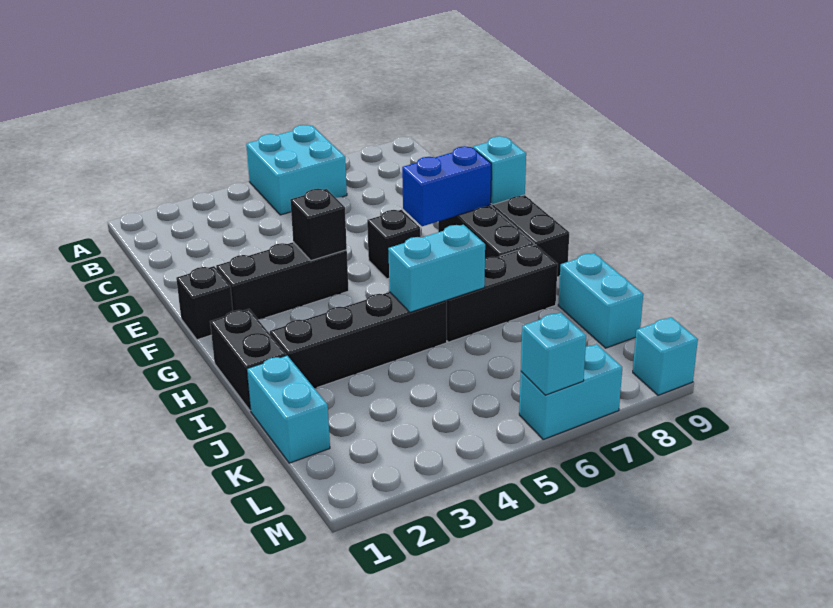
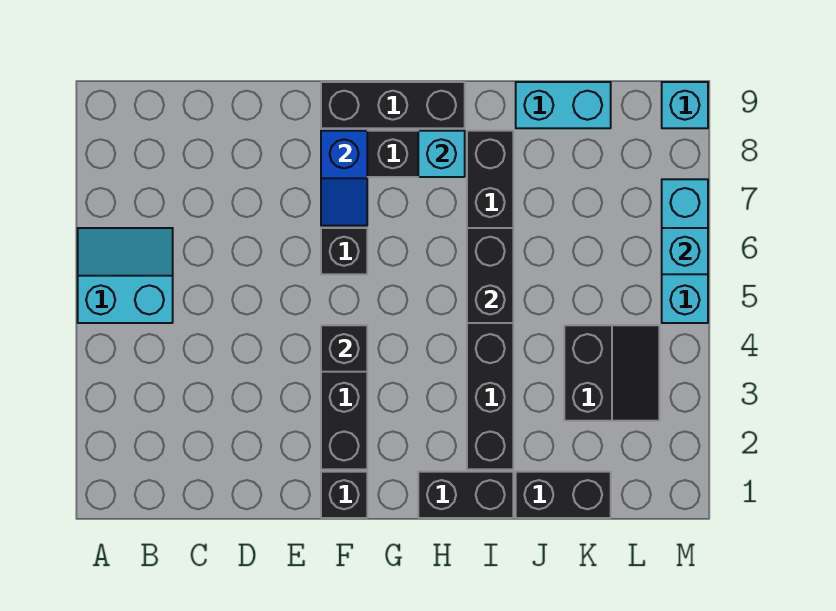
cyan 2x2 brick [246,125,347,215] -> cyan 2x2 slope [78,228,173,323]
blue 1x2 brick [402,146,491,226] -> blue 1x2 slope [321,131,367,226]
cyan 1x1 brick [473,136,526,205] -> cyan 1x1 brick moved to [418,131,465,177]
cyan 1x2 brick [388,225,485,312] -> black 1x2 brick [467,228,513,323]
cyan 1x2 brick [247,355,330,463] -> black 1x2 brick [516,472,611,518]
none -> black 2x2 slope [564,325,659,421]
cyan 1x2 brick [519,344,622,439] -> cyan 1x3 brick [662,179,708,323]

